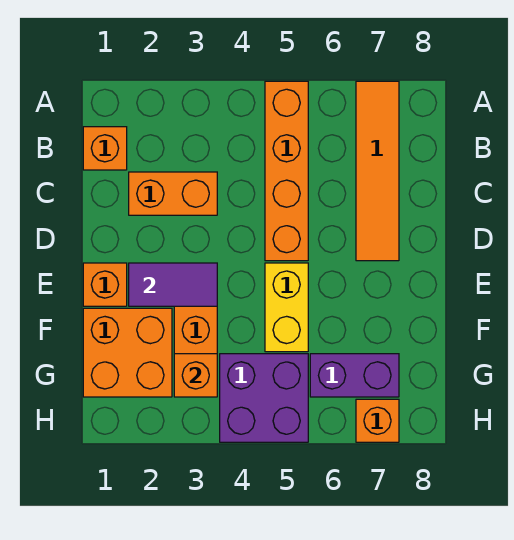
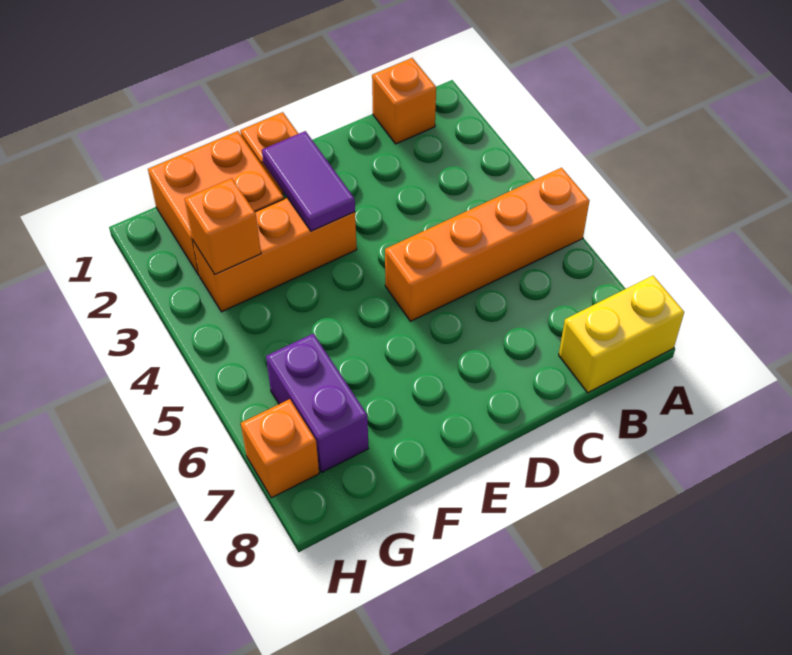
orange 1x4 tile [356,81,399,261] -> none
orange 1x2 brick [129,172,217,215] -> none
yellow 1x2 brick [265,263,308,352] -> yellow 1x2 brick moved to [559,276,684,393]
purple 2x2 brick [220,354,308,442] -> none

